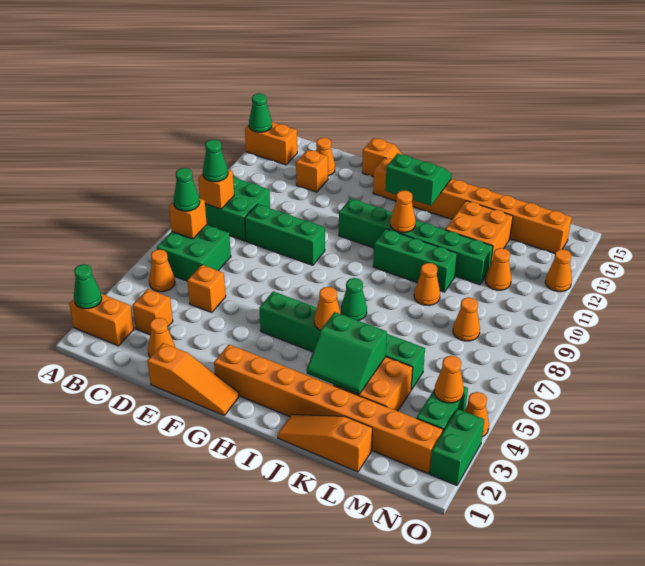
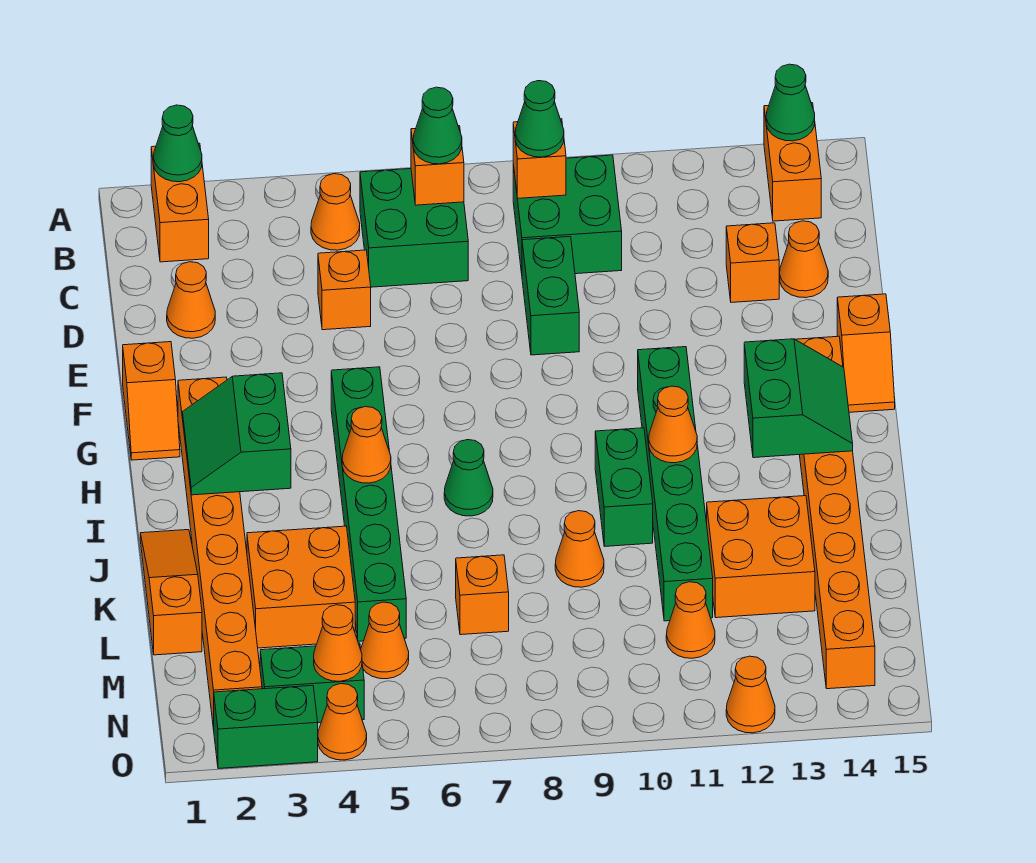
orange 1x1 brick [132,289,173,334] -> orange 1x1 brick moved to [456,555,509,635]
green 1x3 brick [245,204,325,265] -> green 1x2 brick [522,237,579,355]
orange 1x3 slope [147,343,239,415] -> orange 1x2 slope [123,342,180,460]
green 1x3 brick [373,229,457,292] -> green 1x2 brick [595,428,653,546]
green 2x2 slope [307,312,387,394] -> green 2x2 slope moved to [183,373,291,495]
orange 1x1 cone [453,297,480,341] -> orange 1x1 cone moved to [361,602,409,679]

